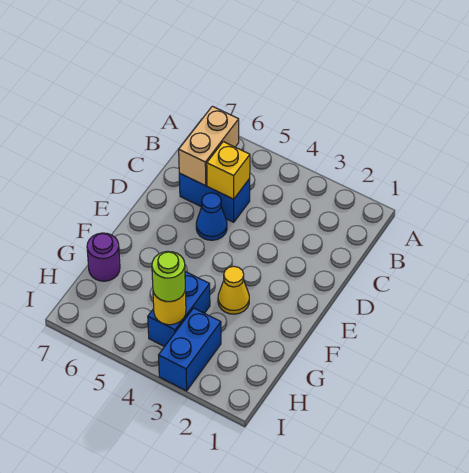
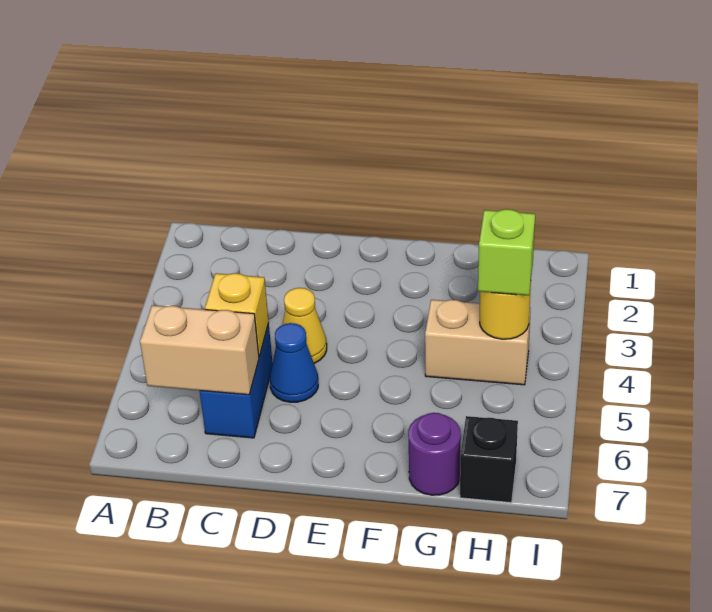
yellow 1x1 cone [218,266,249,314] -> yellow 1x1 cone moved to [282,288,327,363]
blue 1x2 brick [148,272,210,347] -> tan 1x2 brick [425,300,531,385]
blue 1x2 brick [159,308,221,391] -> none
lime 1x1 round brick [152,251,185,302] -> lime 1x1 brick [478,209,535,296]
none -> black 1x1 brick [460,416,518,503]

